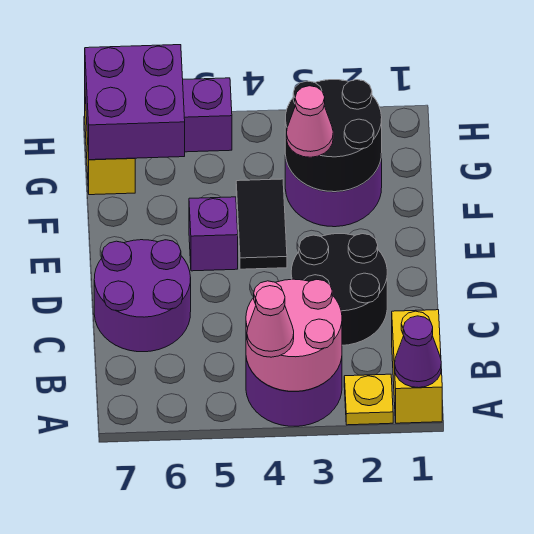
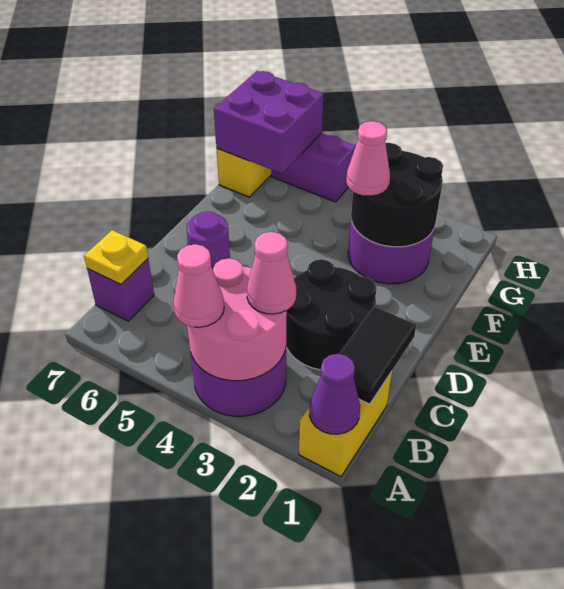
yellow 1x1 plate [344,374,393,425] -> yellow 1x1 plate moved to [84,230,148,285]
none -> pink 1x1 cone [247,232,296,314]
purple 2x2 round brick [94,240,191,352] -> purple 1x1 round brick [187,211,230,270]
black 1x2 tile [236,179,287,269] -> black 1x2 tile moved to [340,306,416,404]
purple 1x1 brick [189,197,238,271] -> purple 1x1 brick moved to [87,259,154,321]

